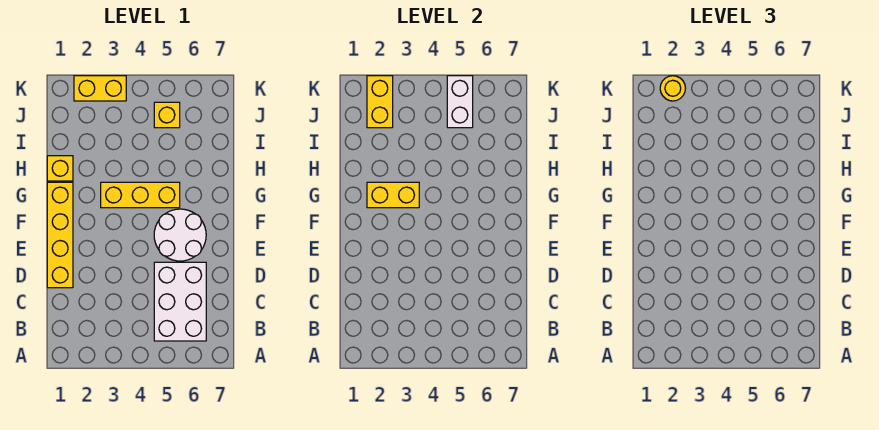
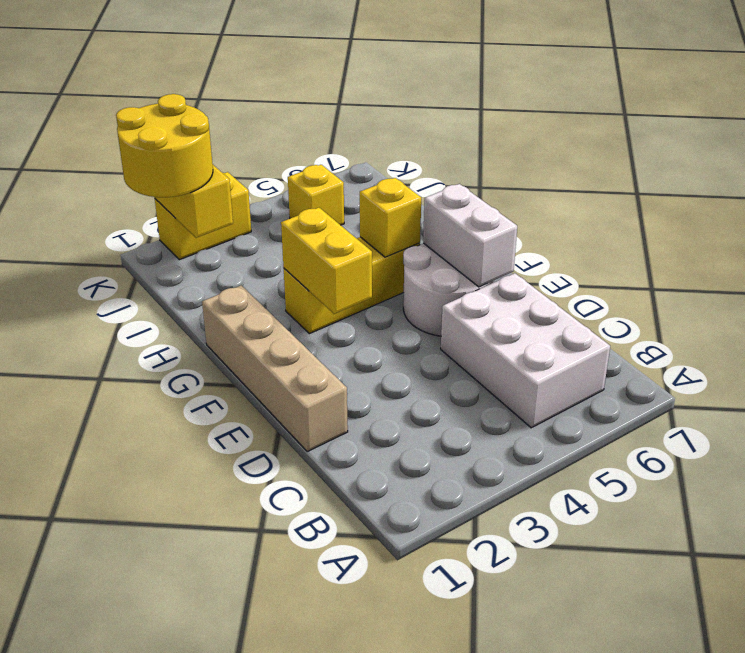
yellow 1x4 brick [47,182,73,288] -> tan 1x4 brick [202,285,348,451]
yellow 1x2 brick [367,182,419,208] -> yellow 1x2 brick turned to [281,208,372,314]
yellow 1x1 brick [47,156,73,181] -> yellow 1x1 brick moved to [360,178,421,257]
white 1x2 brick [447,76,473,128] -> white 1x2 brick moved to [423,184,517,287]
yellow 1x1 round brick [660,76,686,101] -> yellow 2x2 round brick [116,94,213,197]

